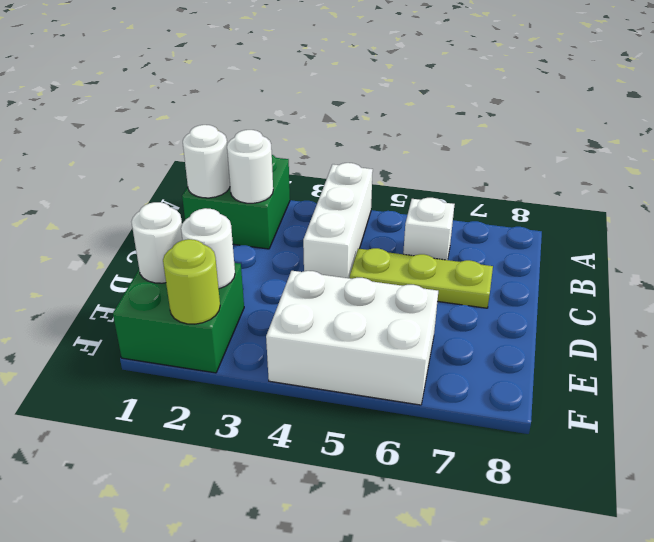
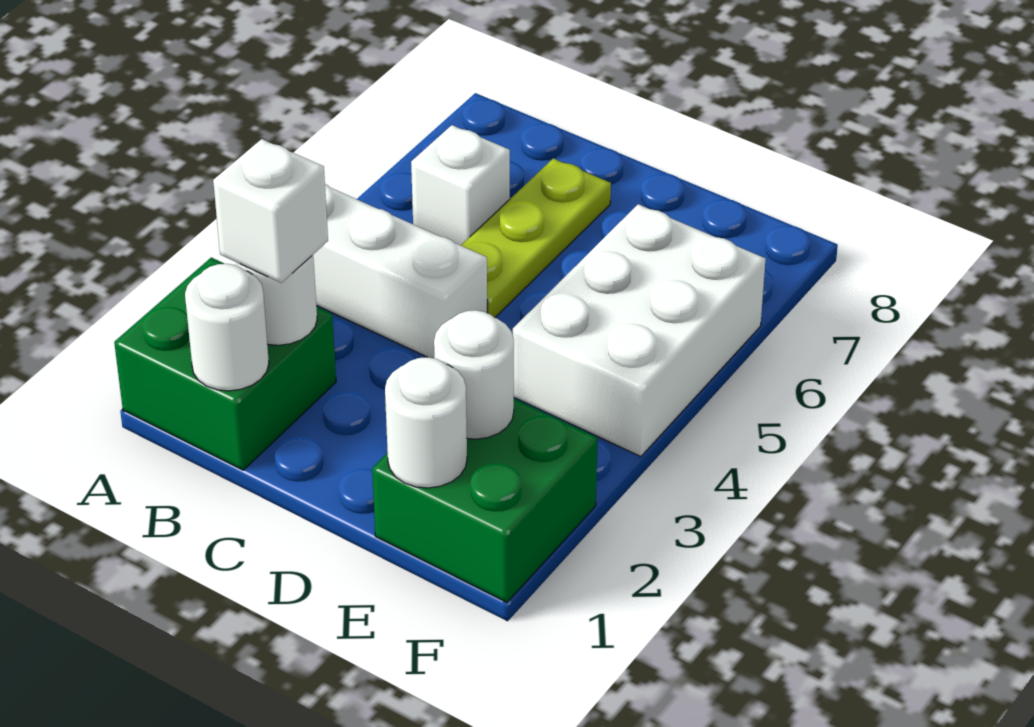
none -> white 1x1 brick [213,139,328,283]
lime 1x1 round brick [163,239,220,324] -> none

